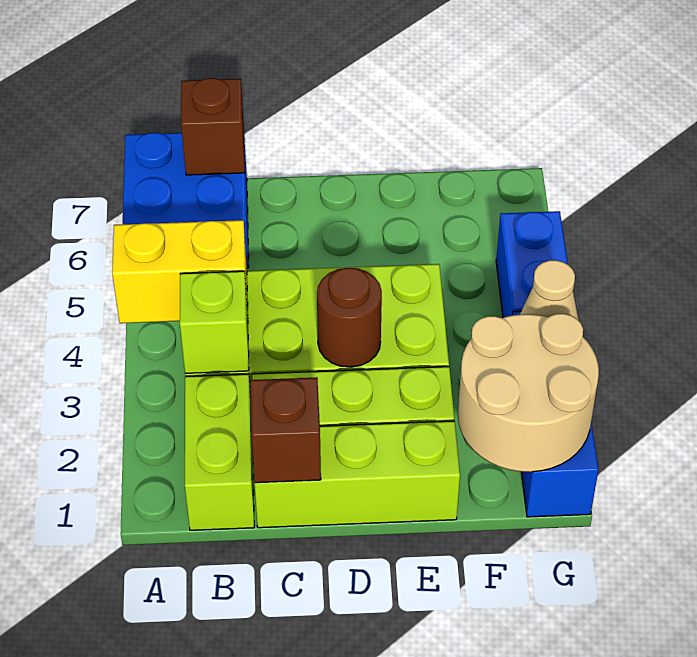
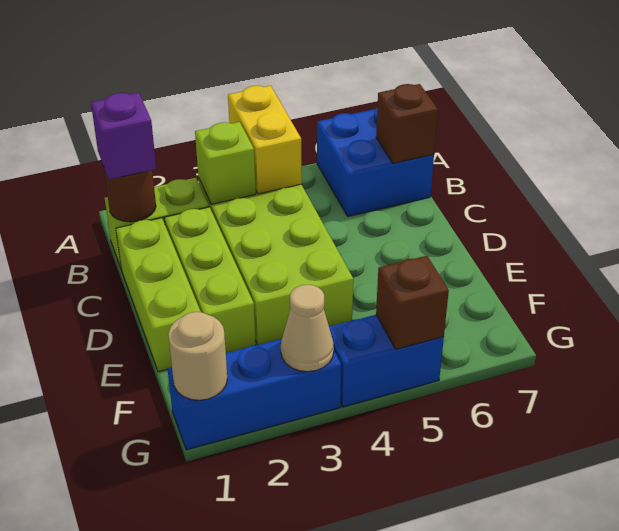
none -> purple 1x1 brick [91,93,156,180]
brown 1x1 brick [250,377,321,483] -> brown 1x1 brick moved to [376,256,449,349]
brown 1x1 round brick [317,268,382,367] -> brown 1x1 round brick moved to [103,166,156,222]
tan 2x2 round brick [458,314,599,472] -> tan 1x1 round brick [168,312,227,400]

